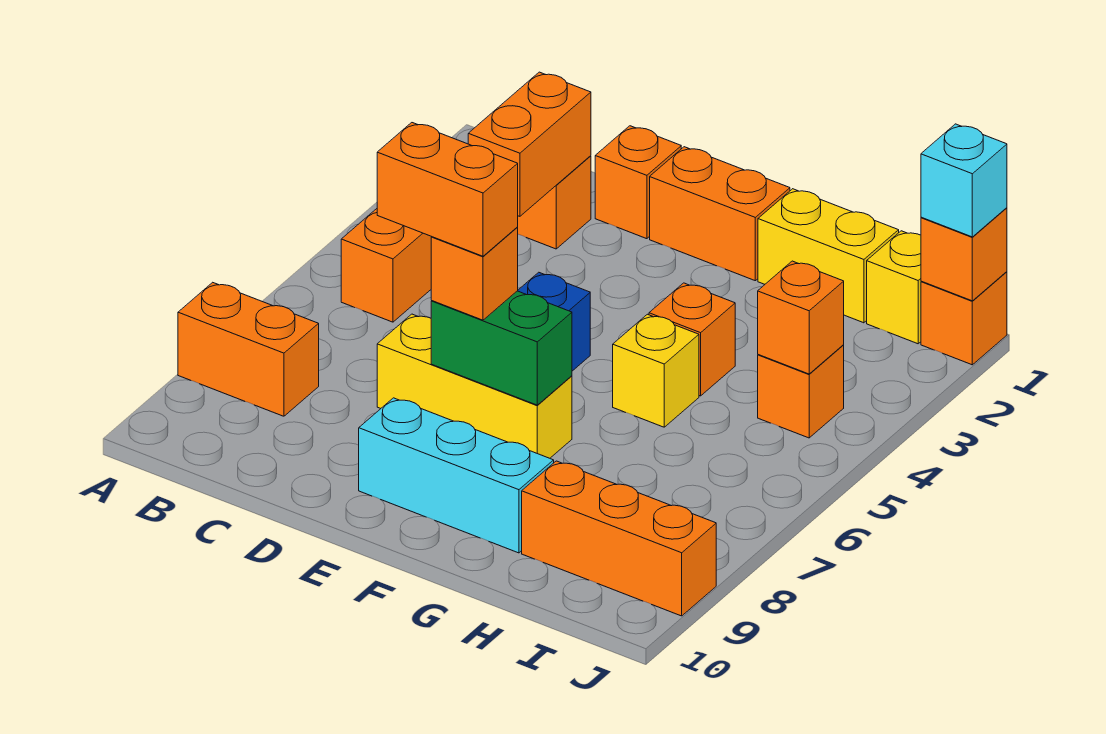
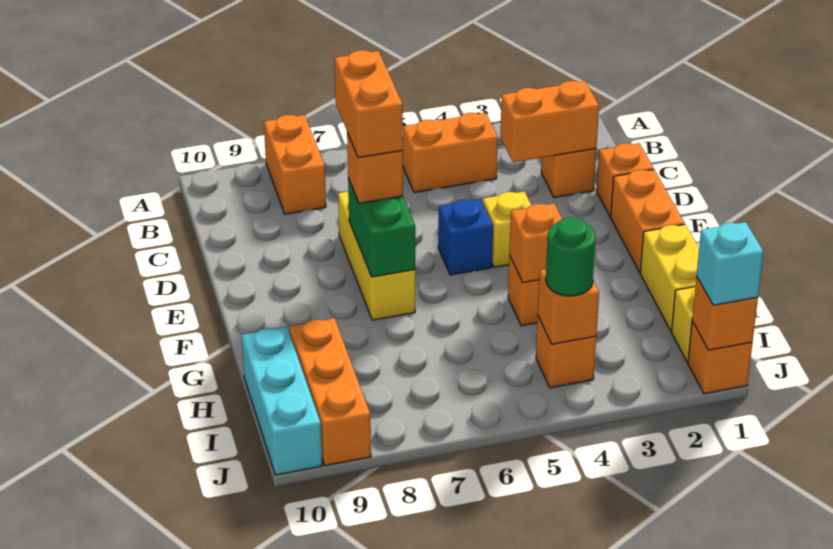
cyan 1x3 brick [359,398,554,553] -> cyan 1x3 brick moved to [242,327,322,475]
none -> orange 1x1 brick [509,203,562,283]
yellow 1x1 brick [613,314,699,427] -> yellow 1x1 brick moved to [483,191,531,267]
none -> green 1x1 round brick [546,217,596,296]

